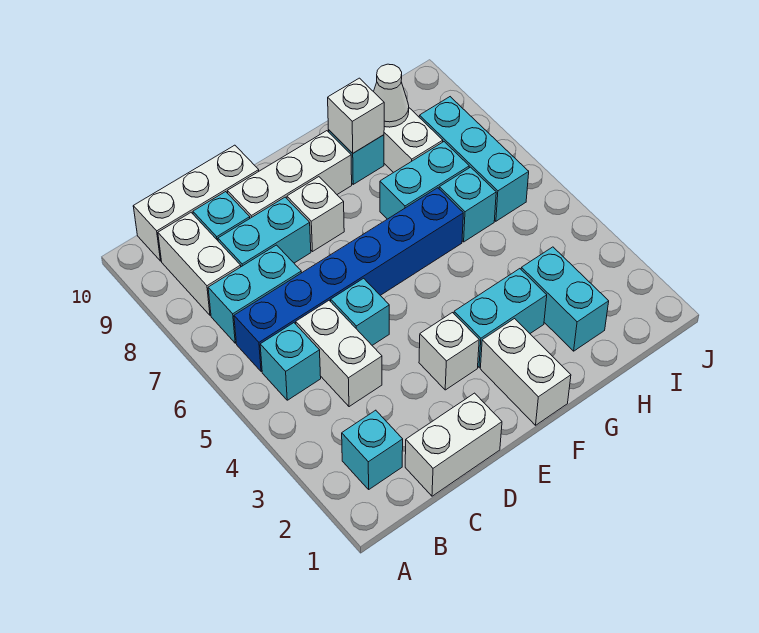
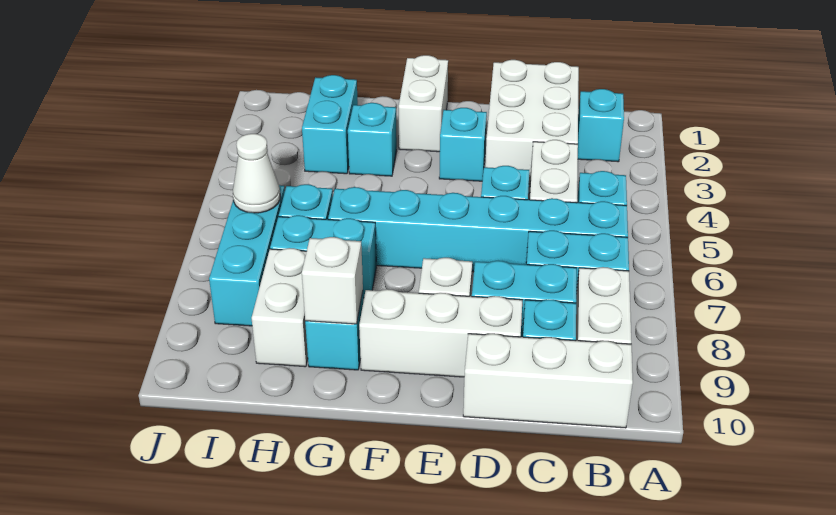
blue 1x6 brick [234,188,463,372] -> cyan 1x6 brick [328,187,628,271]
white 1x2 brick [405,393,502,496] -> white 2x3 brick [485,60,579,184]
white 1x1 brick [419,313,479,390] -> cyan 1x1 brick [439,108,487,181]
cyan 1x2 brick [454,269,547,367] -> cyan 1x1 brick [348,103,397,176]
white 1x1 cone [374,64,409,127] -> white 1x1 cone moved to [233,134,280,213]

